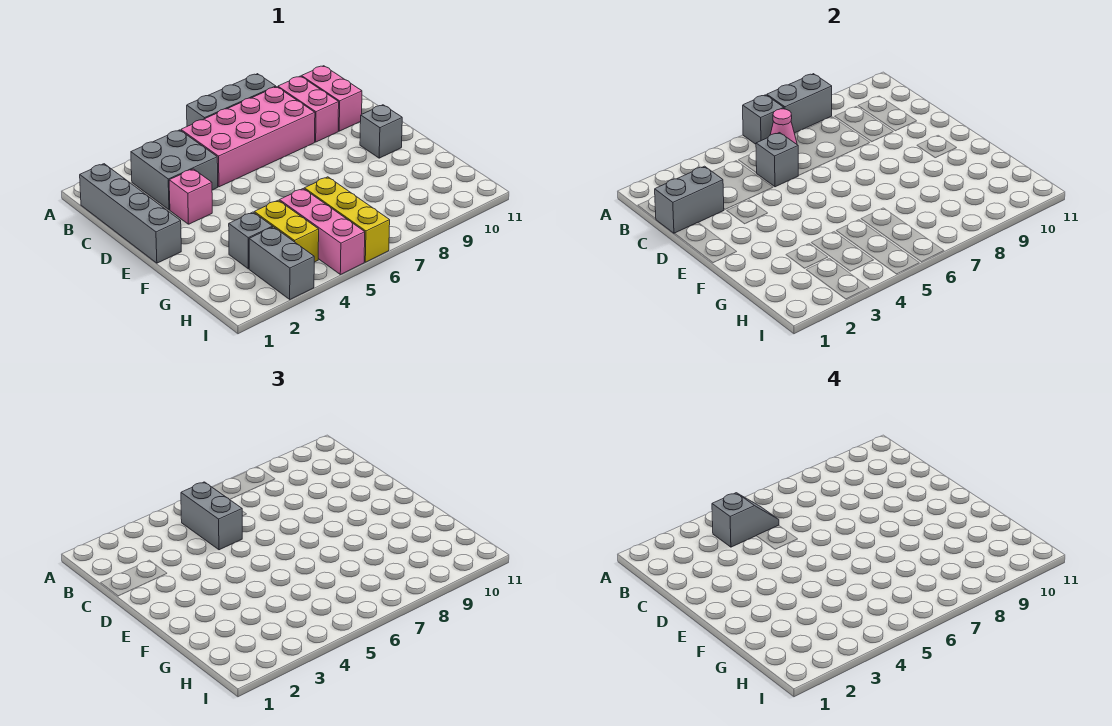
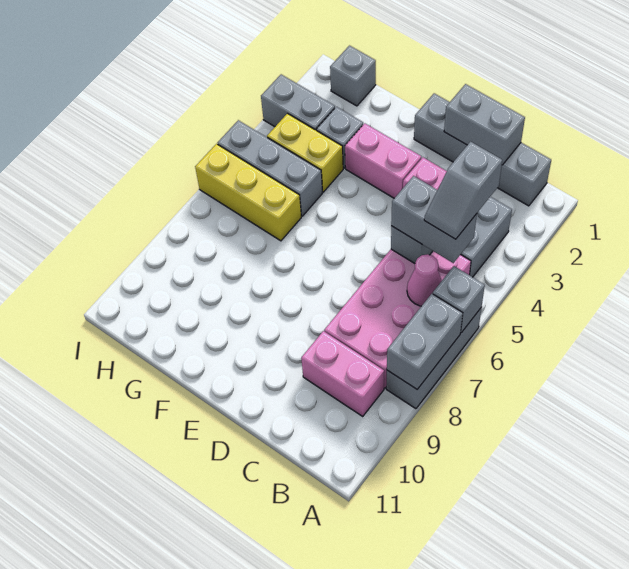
pink 1x2 brick [301,66,362,131] -> pink 1x2 brick moved to [345,123,421,198]
grey 1x2 brick [655,166,724,233] -> grey 1x2 brick turned to [444,84,525,165]
grey 1x1 brick [360,105,402,158] -> grey 1x1 brick moved to [330,46,376,106]
pink 1x3 brick [279,189,365,275] -> grey 1x3 brick [218,120,322,216]

